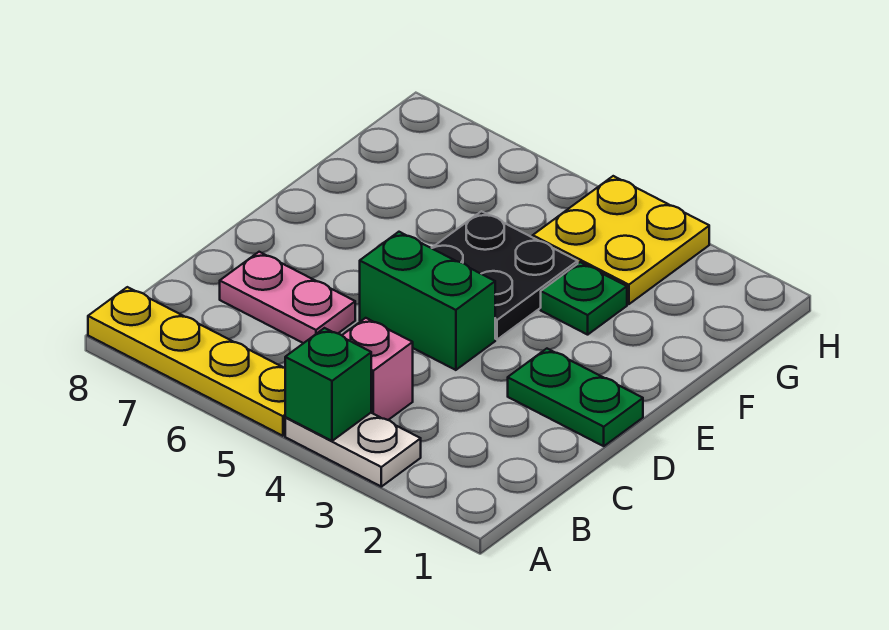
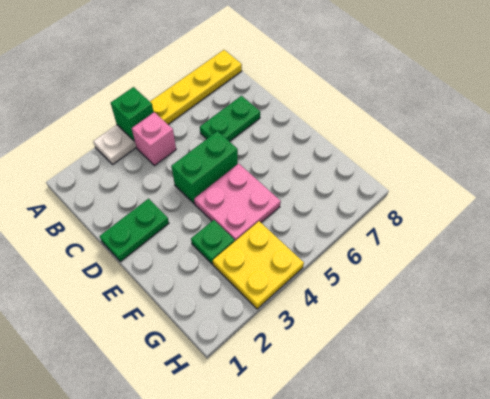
pink 1x2 plate [220,252,355,343] -> green 1x2 plate [200,96,260,142]
black 2x2 plate [432,211,578,340] -> pink 2x2 plate [194,164,281,241]

